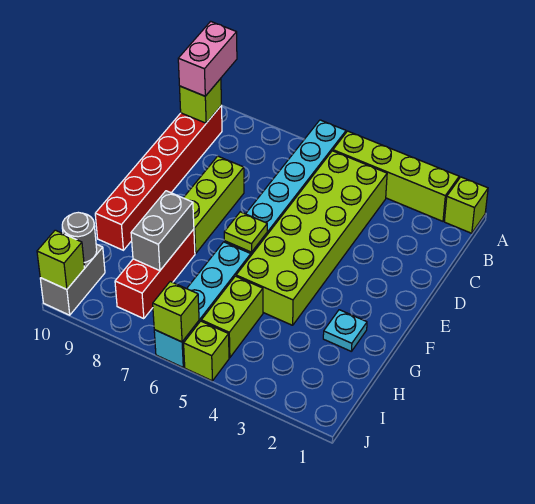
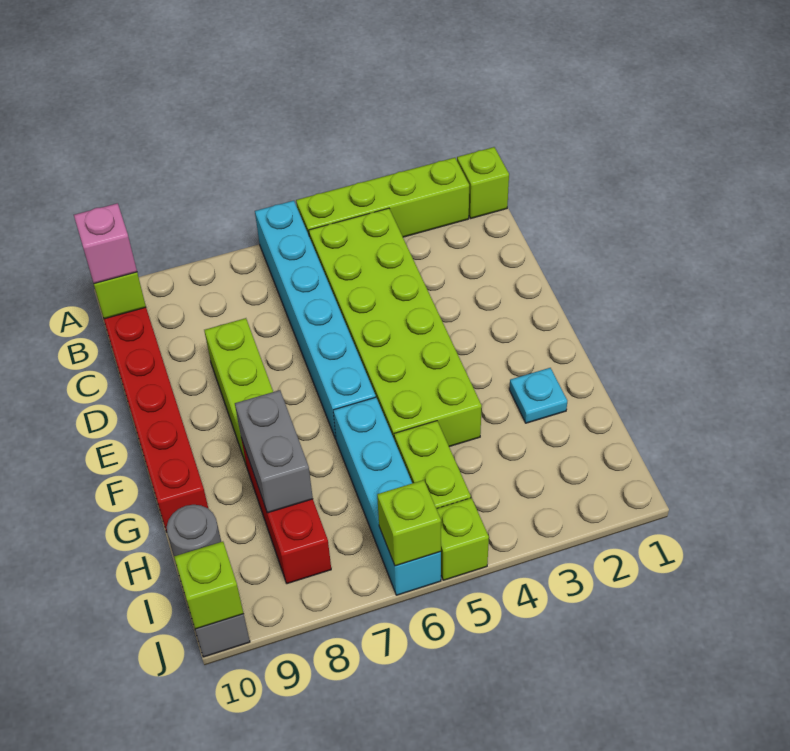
pink 1x2 brick [178,21,237,96] -> pink 1x1 brick [74,203,137,284]
lime 1x1 plate [224,212,267,252] -> none

